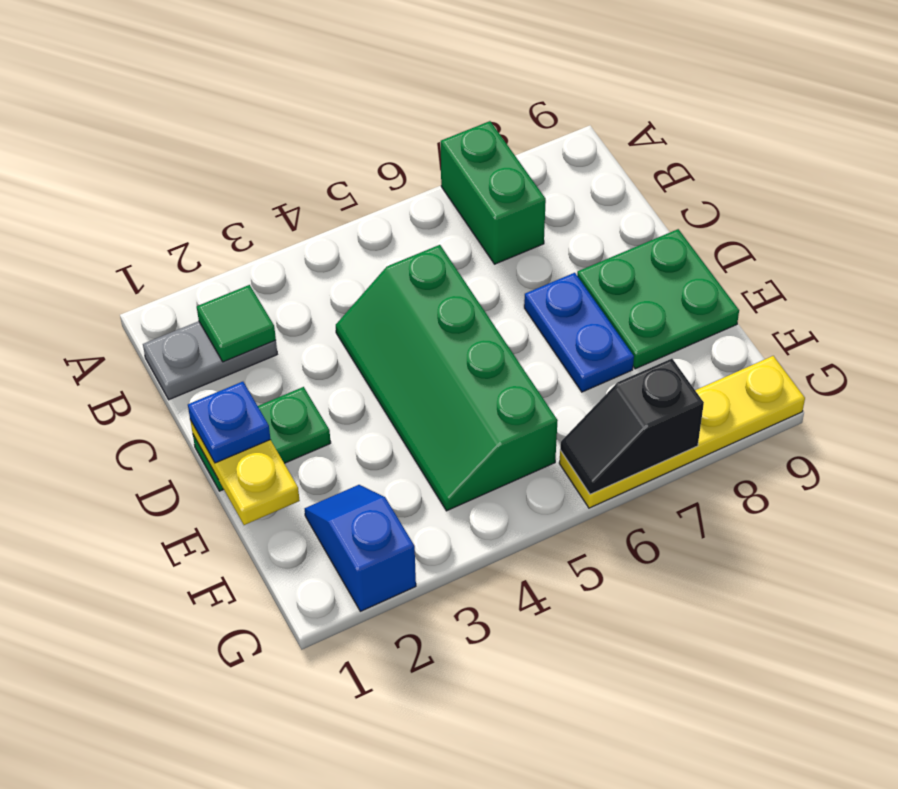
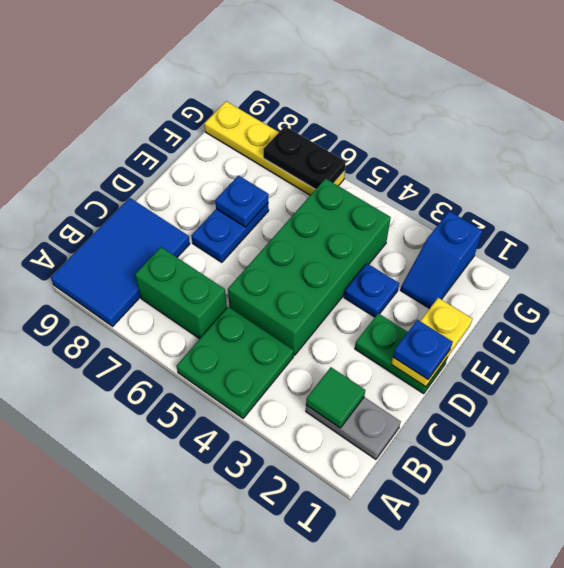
green 1x2 brick [441,121,546,264] -> green 1x2 brick turned to [135,247,227,339]
none -> blue 2x3 tile [51,198,190,326]
green 2x4 slope [336,245,558,511] -> green 2x4 brick [228,179,391,355]
green 2x2 plate [577,229,739,369] -> green 2x2 plate moved to [176,307,294,418]
none -> blue 1x1 plate [344,264,399,317]
none -> blue 1x1 plate [215,176,268,227]
black 1x2 slope [560,359,704,494] -> black 1x2 plate [263,126,346,189]

